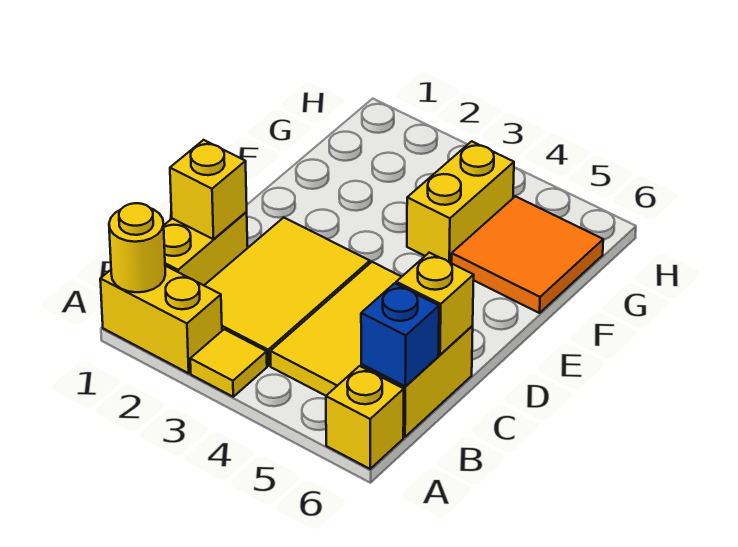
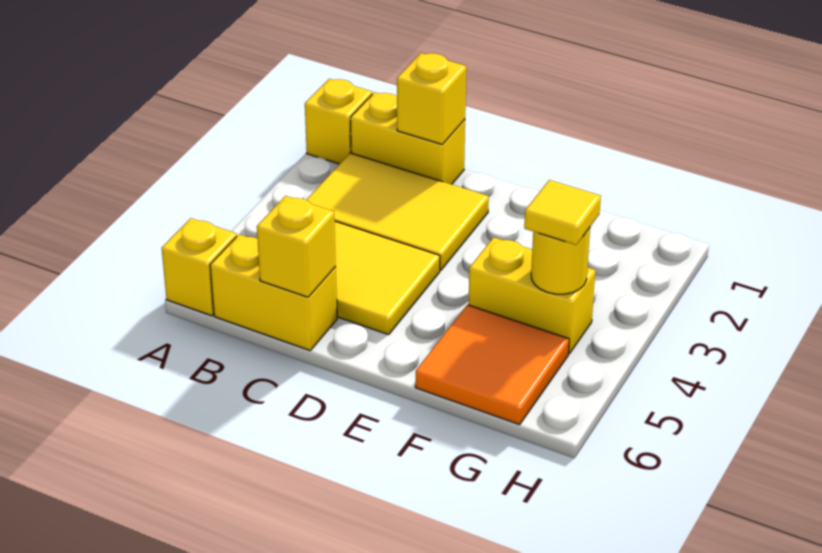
yellow 1x2 brick [100,266,222,373] -> yellow 1x1 brick [305,79,372,164]
yellow 1x1 round brick [109,203,165,292] -> yellow 1x1 round brick moved to [531,228,590,294]
yellow 1x1 tile [190,329,267,397] -> yellow 1x1 tile moved to [524,180,601,245]
blue 1x1 brick [361,283,439,386] -> none

